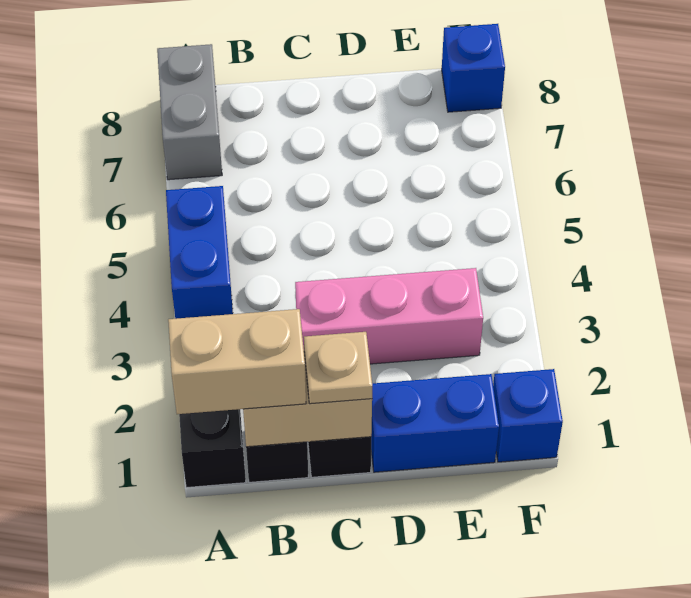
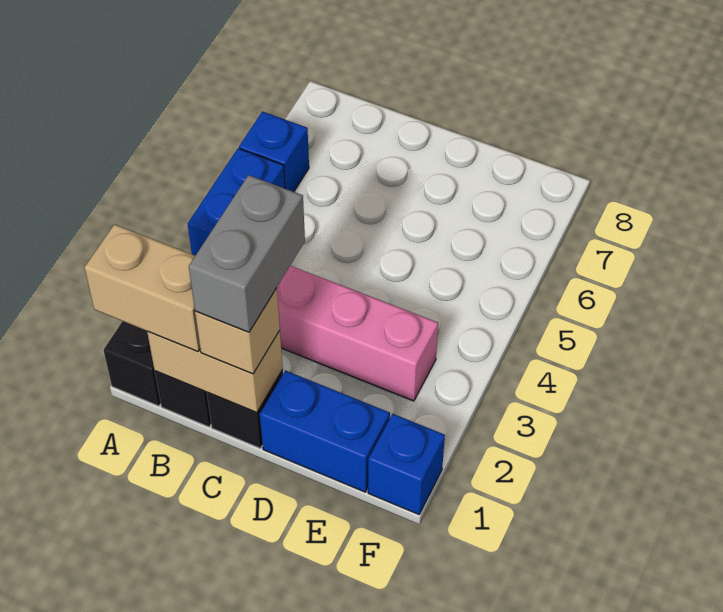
grey 1x2 brick [157,44,222,180] -> grey 1x2 brick moved to [189,175,305,332]
tan 1x1 plate [304,332,372,404] -> tan 1x1 brick [195,288,280,374]
blue 1x1 brick [442,24,505,112] -> blue 1x1 brick moved to [239,111,309,192]

